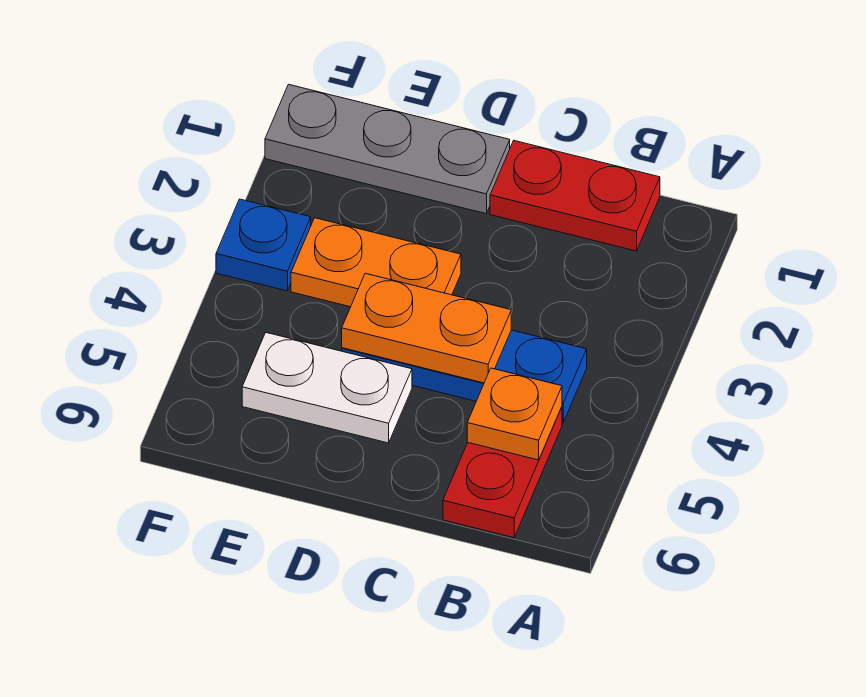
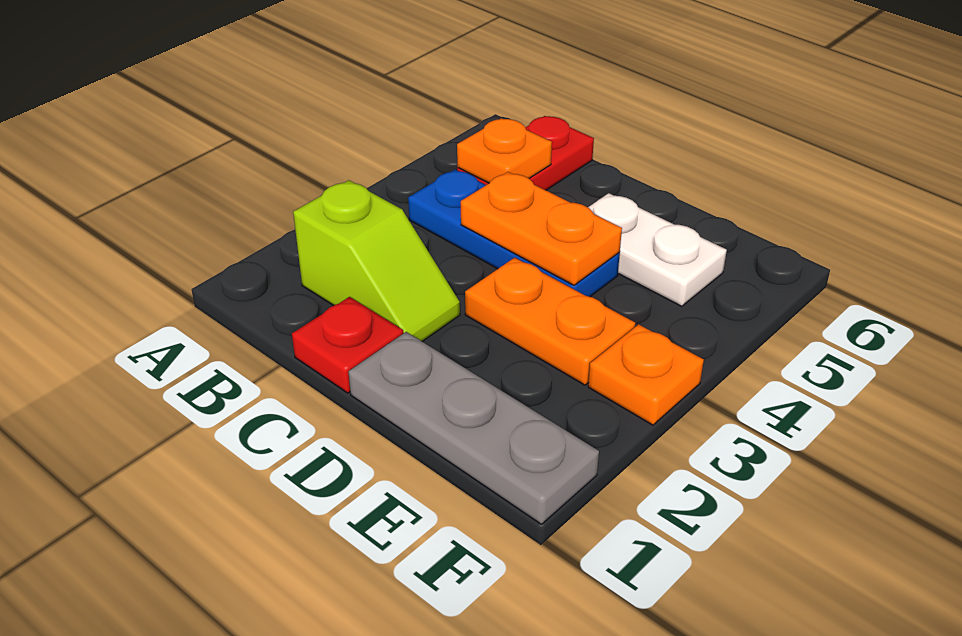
red 1x2 plate [490,141,660,251] -> red 1x1 plate [292,297,404,393]
none -> lime 1x2 slope [293,180,460,341]
blue 1x1 plate [216,199,311,291] -> orange 1x1 plate [588,324,704,425]

